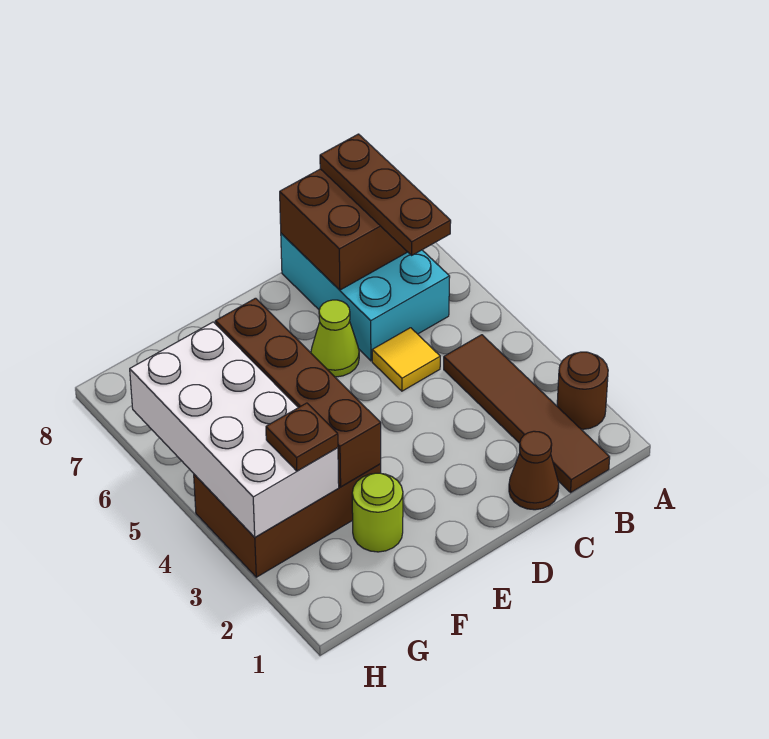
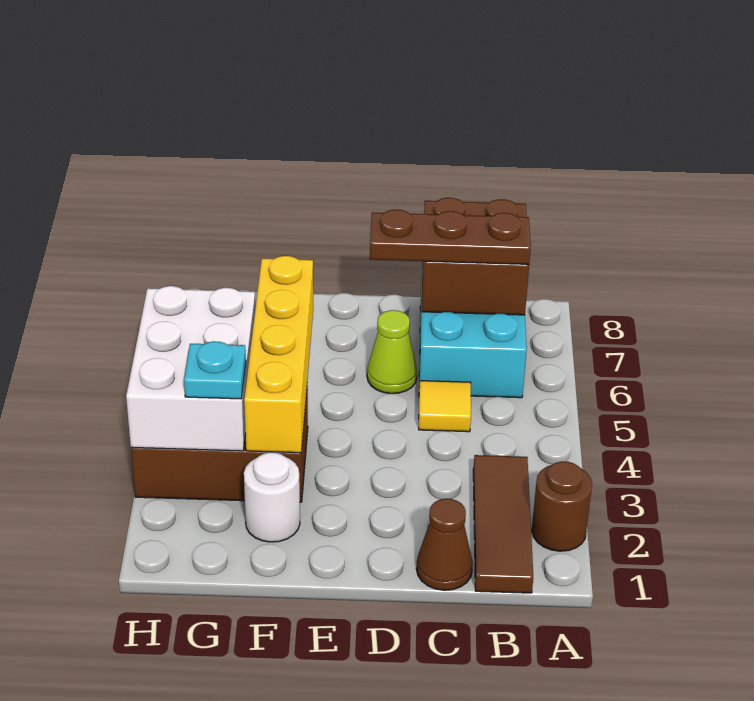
brown 1x4 tile [444,335,610,492] -> brown 1x3 tile [473,455,533,593]
brown 1x3 plate [320,134,451,255] -> brown 1x3 plate turned to [370,210,531,264]
lime 1x1 round brick [352,473,403,552] -> white 1x1 round brick [244,452,300,542]
brown 1x4 brick [215,298,381,487] -> yellow 1x4 brick [244,256,313,453]
white 2x4 brick [130,322,339,537] -> white 2x3 brick [126,286,255,451]
brown 1x1 plate [266,403,338,471] -> cyan 1x1 plate [184,341,246,399]

